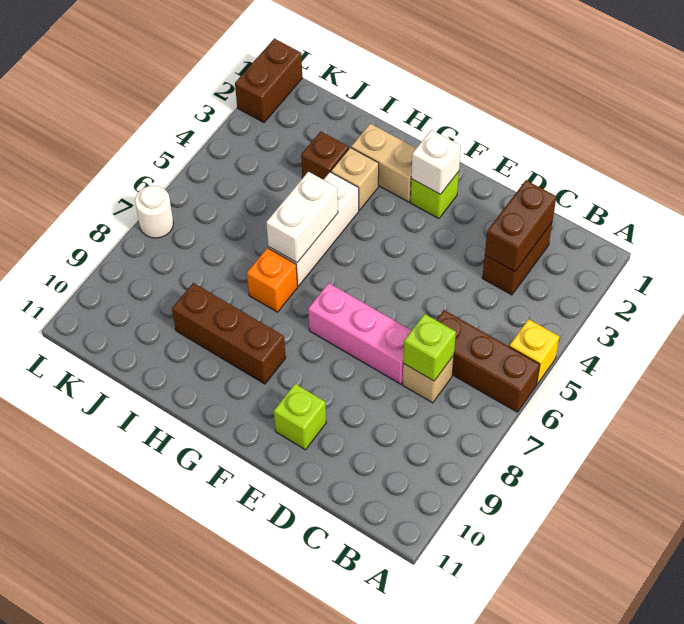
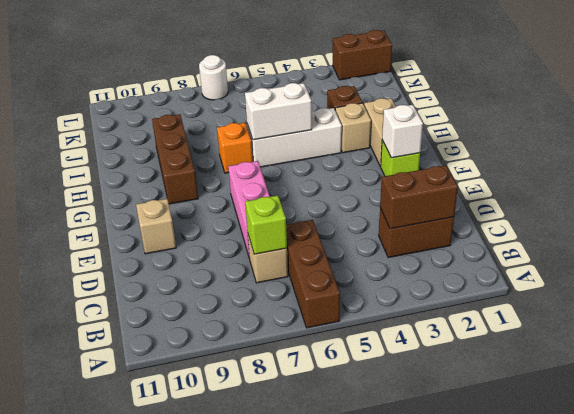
yellow 1x1 brick [509,319,560,384] -> none
lime 1x1 brick [274,384,326,450] -> tan 1x1 brick [136,199,176,254]

